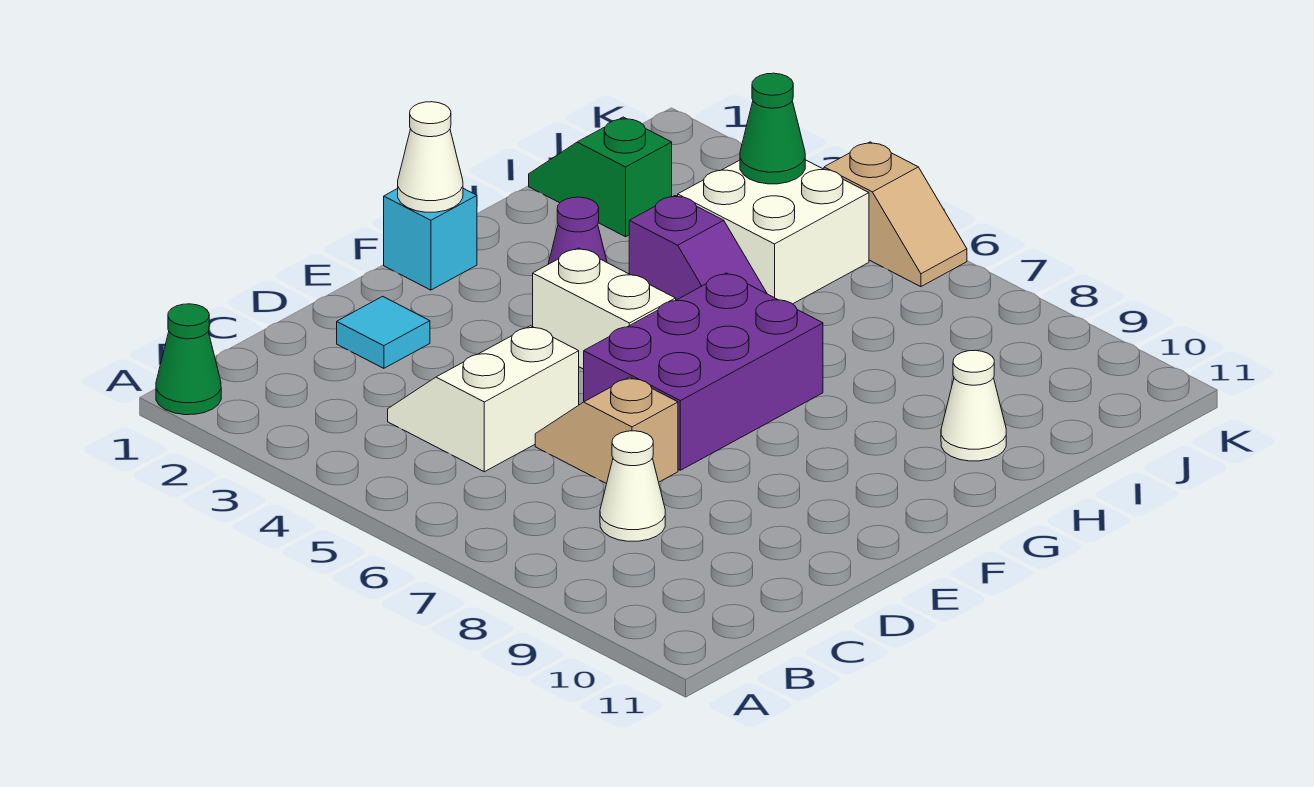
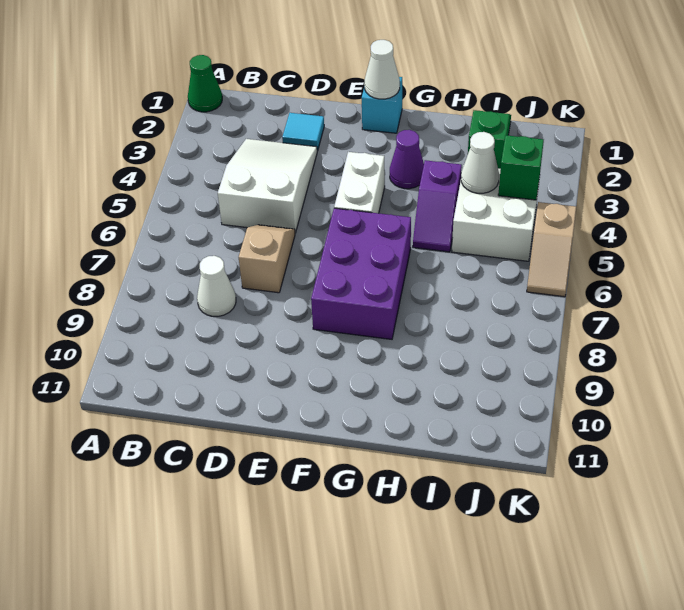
white 2x2 slope [388,326,579,472] -> white 2x3 slope [218,139,317,233]
purple 2x3 brick [584,273,823,470] -> purple 2x3 brick turned to [311,208,411,339]
white 1x1 cone [941,350,1006,461] -> white 1x1 cone moved to [461,132,499,193]
green 1x1 cone [740,73,805,184] -> green 1x1 brick [498,135,544,200]

